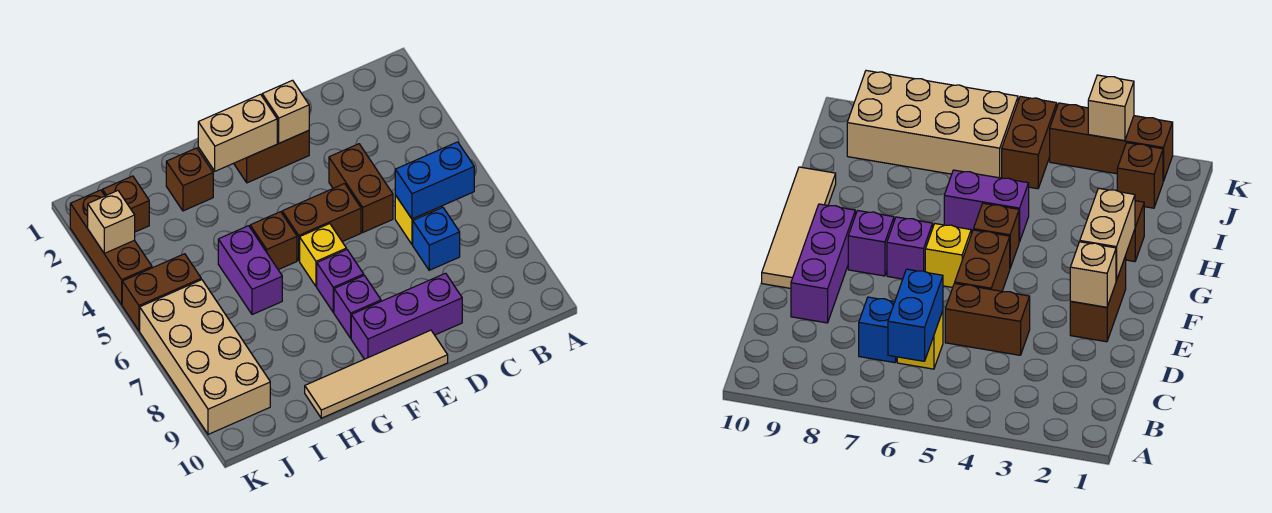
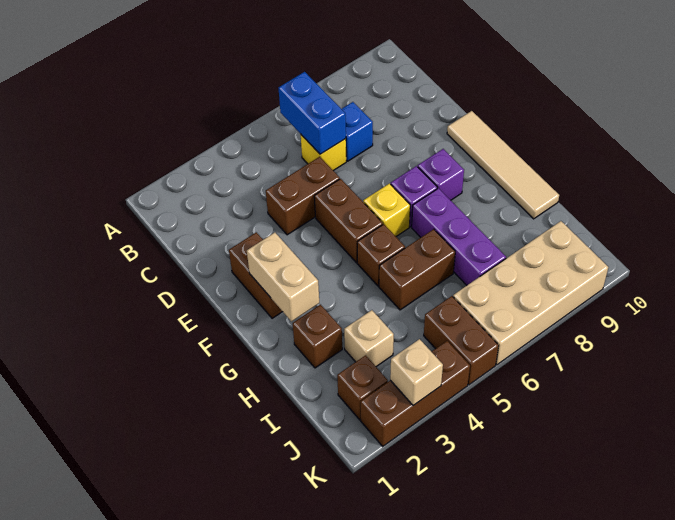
purple 1x3 brick [351,273,462,359] -> purple 1x3 brick moved to [412,188,506,285]
tan 1x1 brick [262,80,309,143] -> tan 1x1 brick moved to [344,310,394,367]
purple 1x2 brick [218,226,282,315] -> brown 1x2 brick [379,229,455,310]

